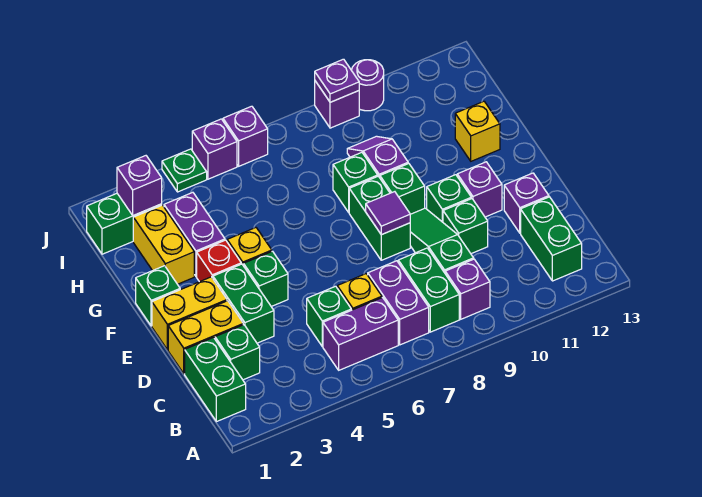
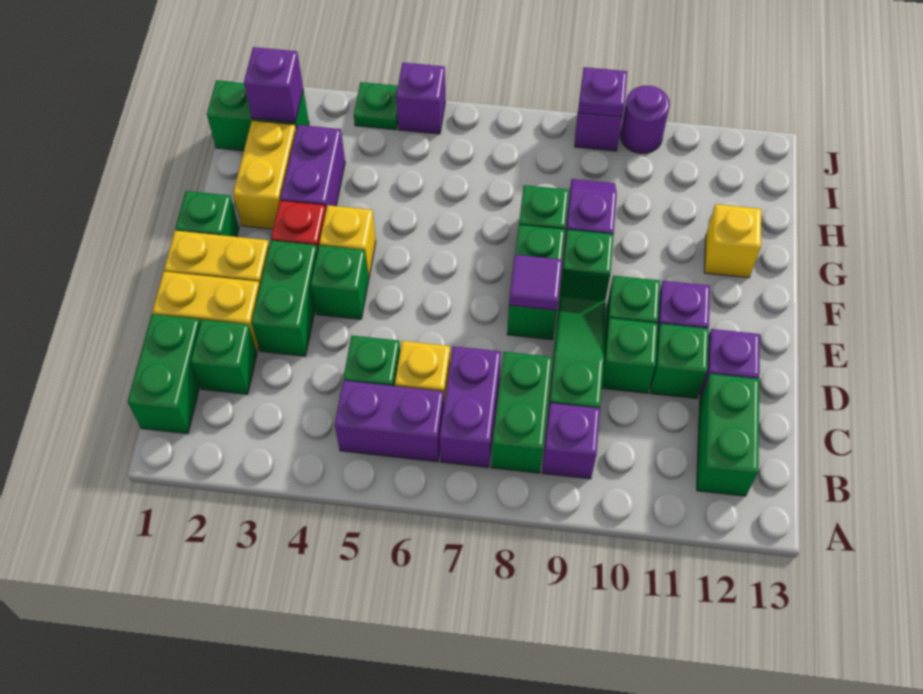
none -> green 1x1 brick [650,324,709,399]
purple 1x1 brick [223,106,268,166] -> none

